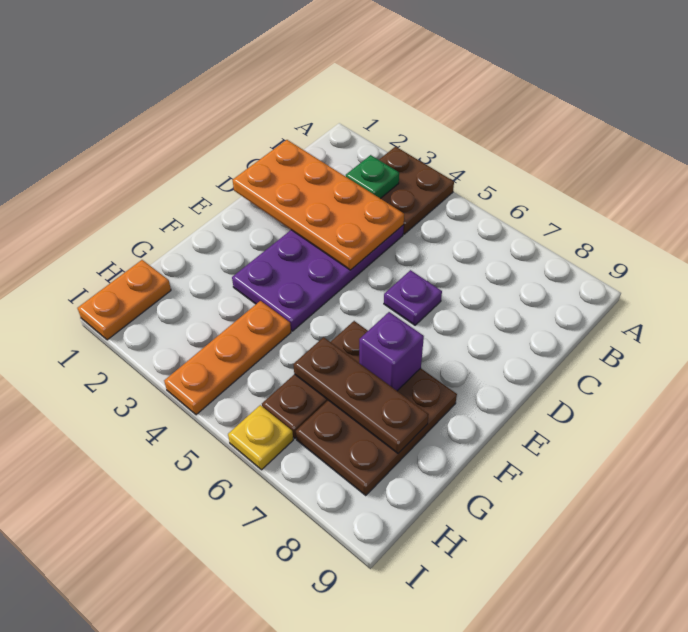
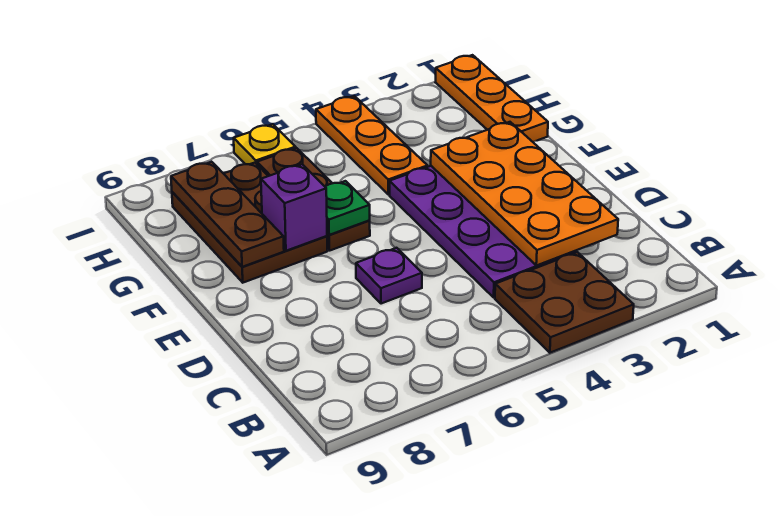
green 1x1 plate [346,155,399,199] -> green 1x1 plate moved to [325,181,370,235]
orange 2x4 plate [233,140,404,270] -> orange 2x4 plate turned to [431,122,618,266]
brown 1x3 plate [293,337,429,453] -> brown 1x3 plate turned to [171,162,284,267]
orange 1x2 plate [77,260,171,340] -> orange 1x3 plate [436,55,548,142]

